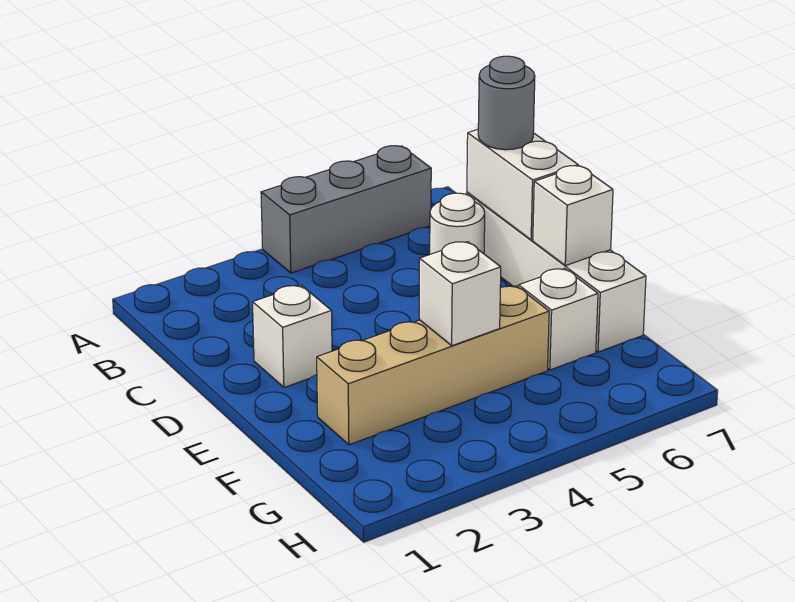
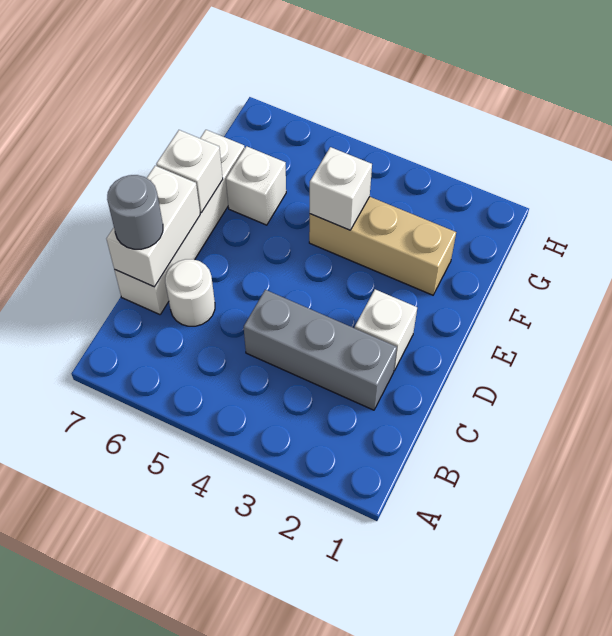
grey 1x3 brick [261,146,431,273] -> grey 1x3 brick moved to [244,290,397,410]
tan 1x4 brick [317,286,549,445] -> tan 1x3 brick [309,197,456,295]

